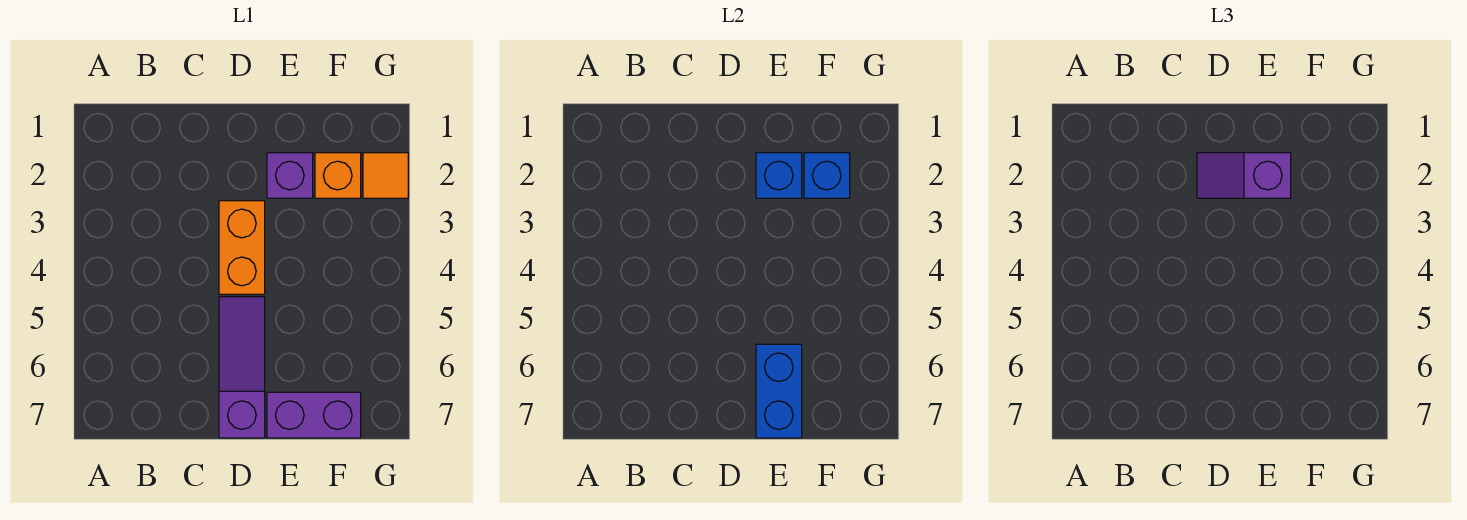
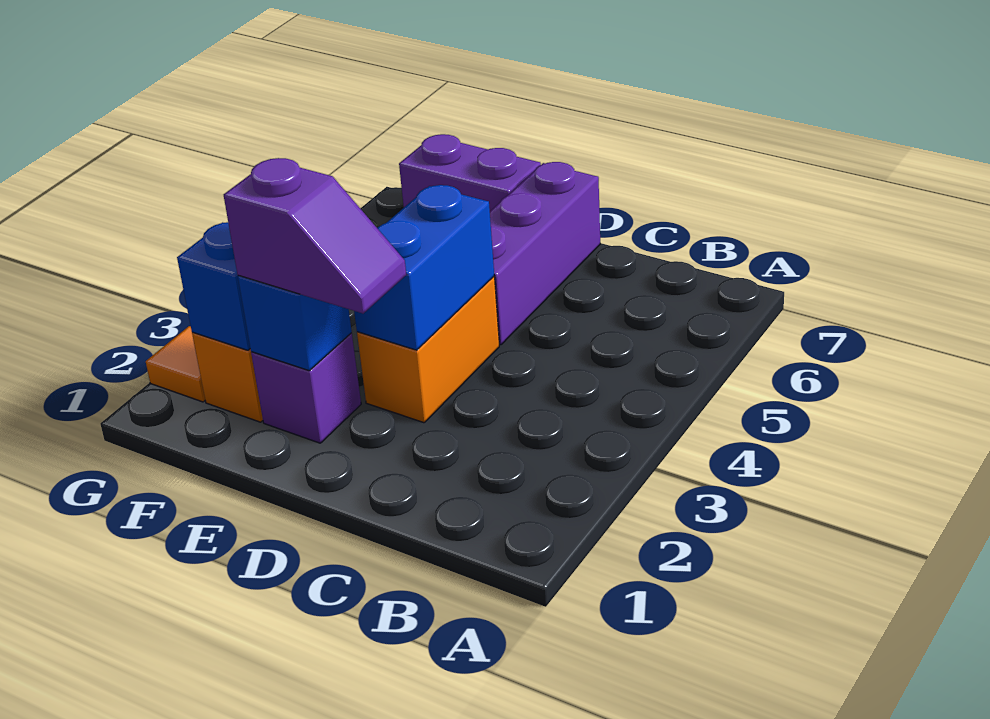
purple 1x3 slope [219,297,265,438] -> purple 1x3 brick [490,162,600,345]
blue 1x2 brick [756,344,802,438] -> blue 1x2 brick moved to [354,185,494,350]

